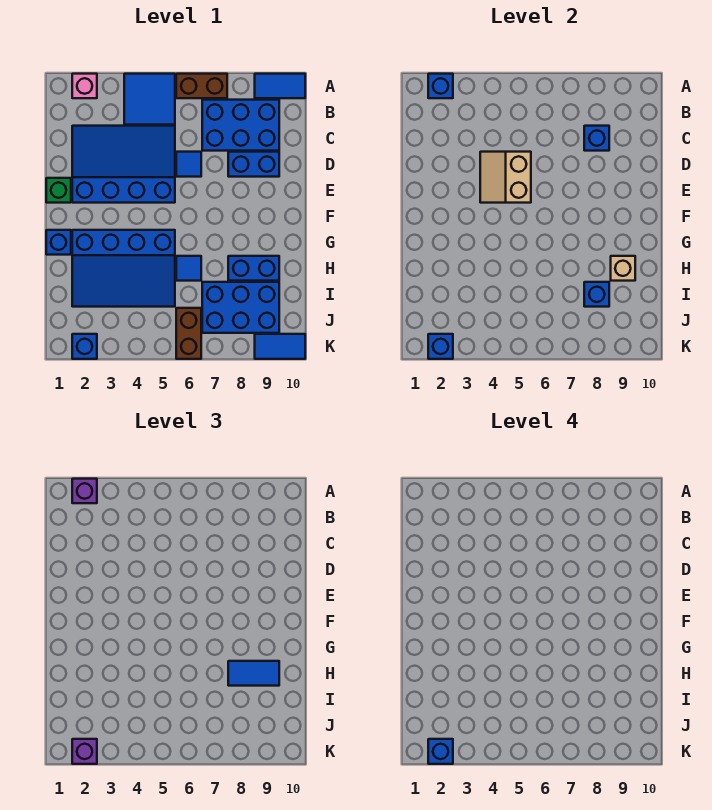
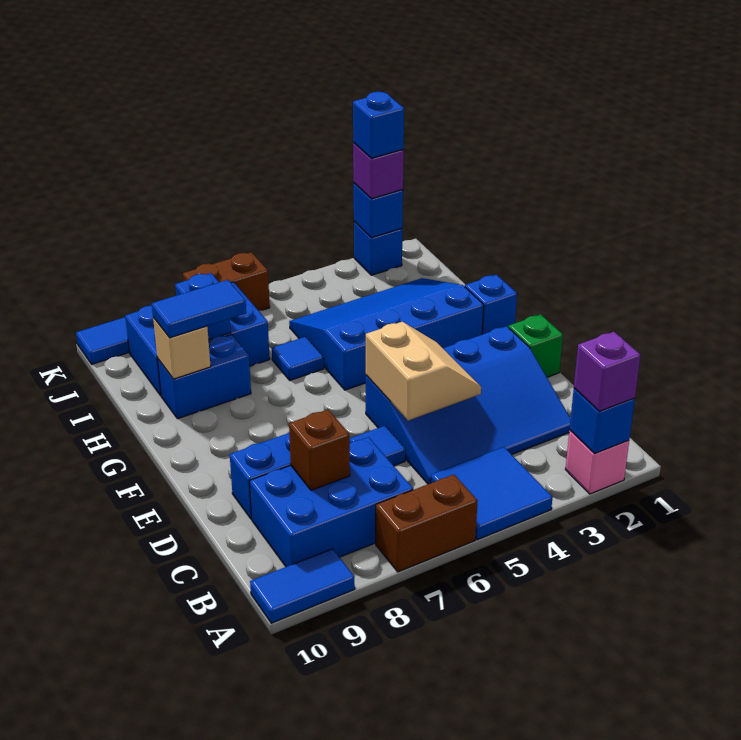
blue 1x1 brick [584,126,609,151] -> brown 1x1 brick [289,410,350,490]
brown 1x2 brick [176,308,201,359] -> brown 1x2 brick turned to [183,252,270,311]

